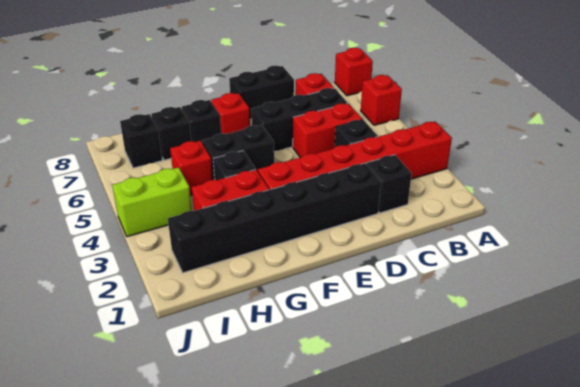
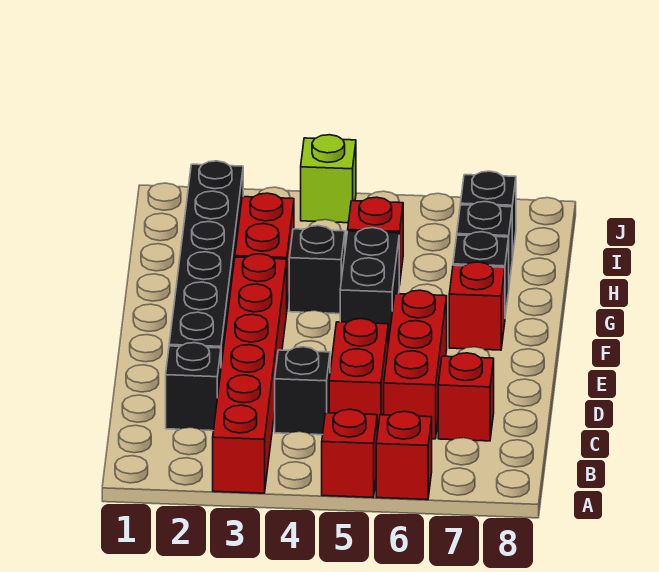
red 1x1 brick [335,48,373,96] -> red 1x1 brick moved to [322,409,377,497]
black 1x3 brick [251,88,348,152] -> red 1x3 brick [384,290,447,439]
black 1x2 brick [229,66,294,120] -> none
lime 1x2 brick [112,167,192,237] -> lime 1x1 brick [301,135,356,223]

